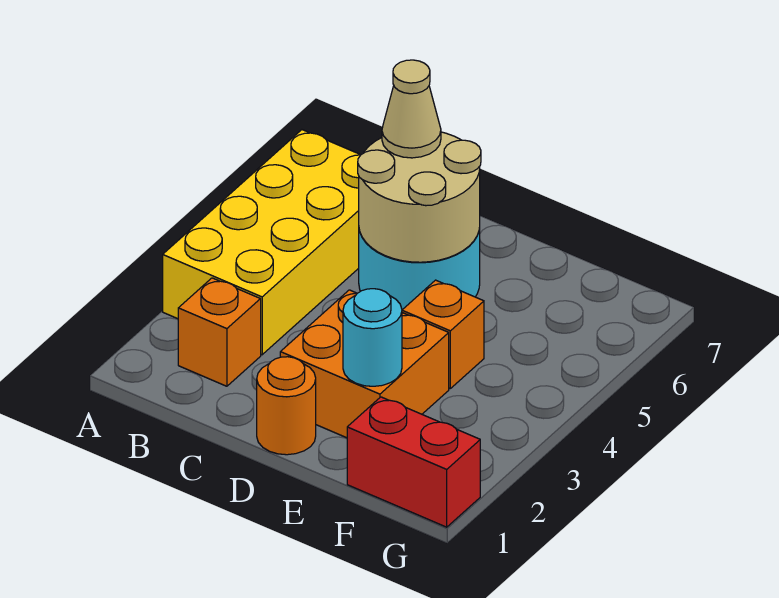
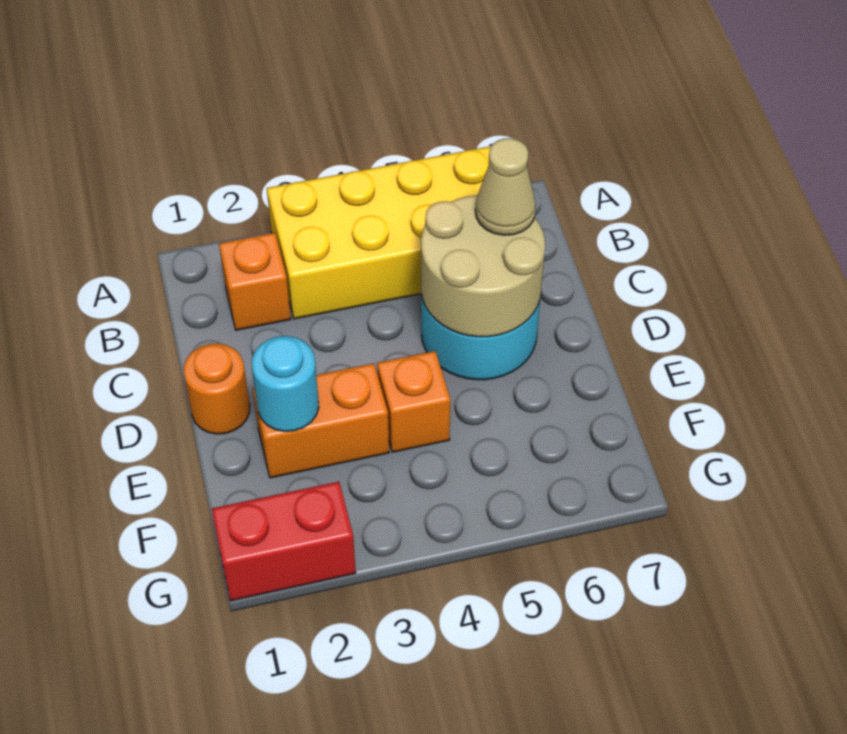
orange 2x2 brick [280,290,449,438] -> orange 1x2 brick [253,363,389,478]
red 1x2 brick [347,397,480,527] -> red 1x2 brick turned to [212,482,356,601]

